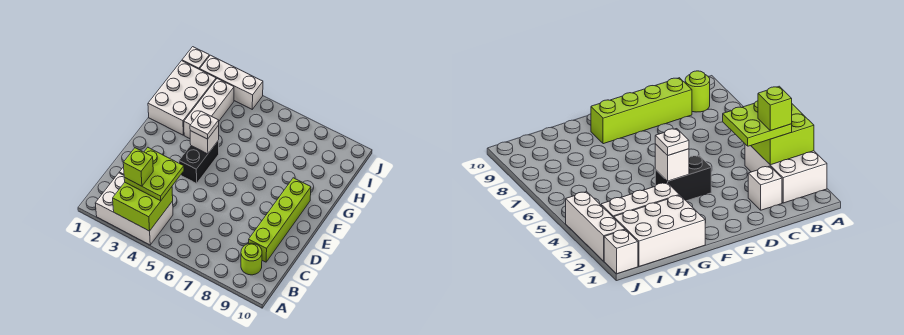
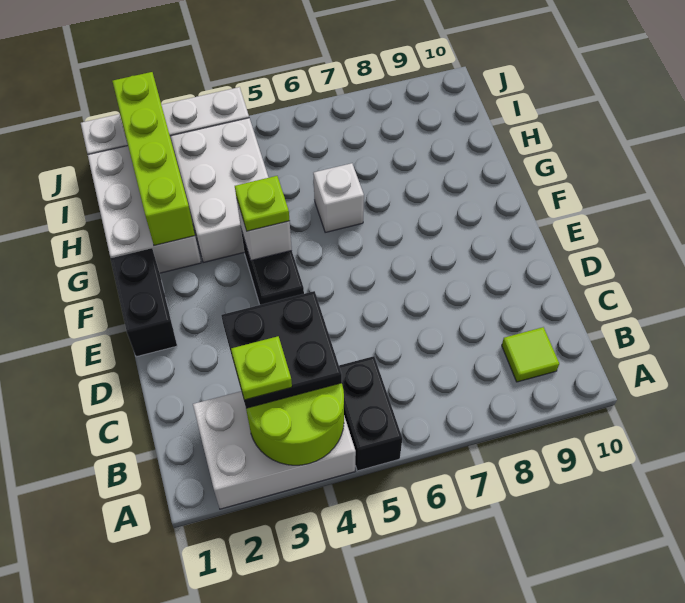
lime 2x2 brick [113,182,173,231] -> lime 2x2 round brick [246,383,344,465]
none -> black 1x2 brick [339,356,402,471]
lime 2x2 plate [124,148,184,201] -> black 2x2 plate [221,291,342,408]
lime 1x1 brick [123,148,153,186] -> lime 1x1 plate [231,336,292,400]
lime 1x1 round brick [241,243,262,275] -> lime 1x1 tile [502,327,559,382]
white 1x1 brick [748,166,782,210] -> white 1x1 brick moved to [313,163,364,232]
lime 1x4 brick [249,178,311,262] -> lime 1x4 brick moved to [112,72,195,246]
none -> black 1x2 brick [111,248,177,357]
white 1x1 plate [190,111,219,139] -> lime 1x1 plate [235,176,290,231]
white 1x3 brick [184,79,234,139] -> white 2x3 brick [171,118,269,263]

